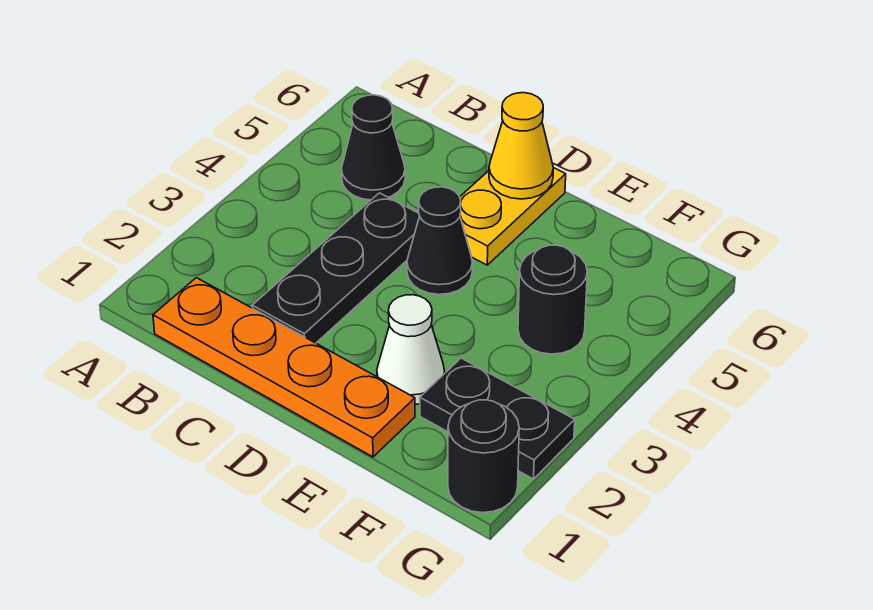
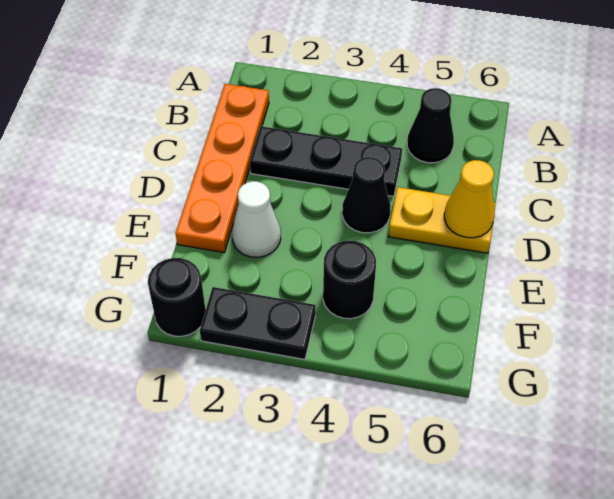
black 1x2 plate [420,358,575,479] -> black 1x2 plate turned to [200,287,316,359]

